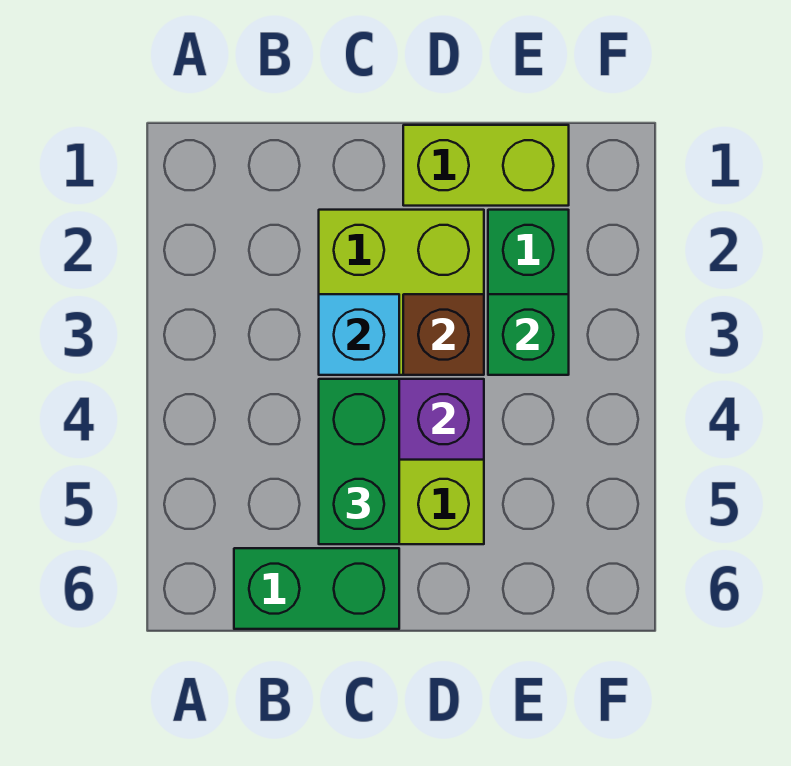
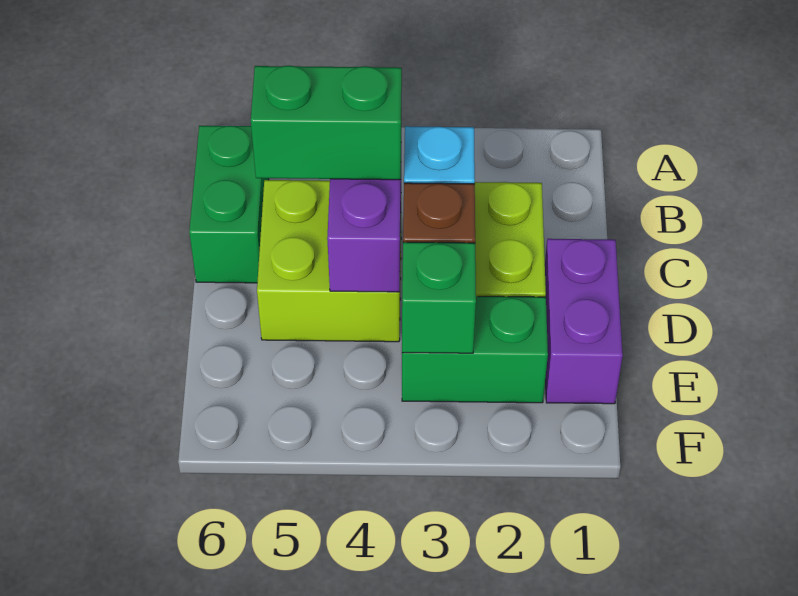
lime 1x2 brick [403,125,569,206] -> purple 1x2 brick [545,239,623,404]

